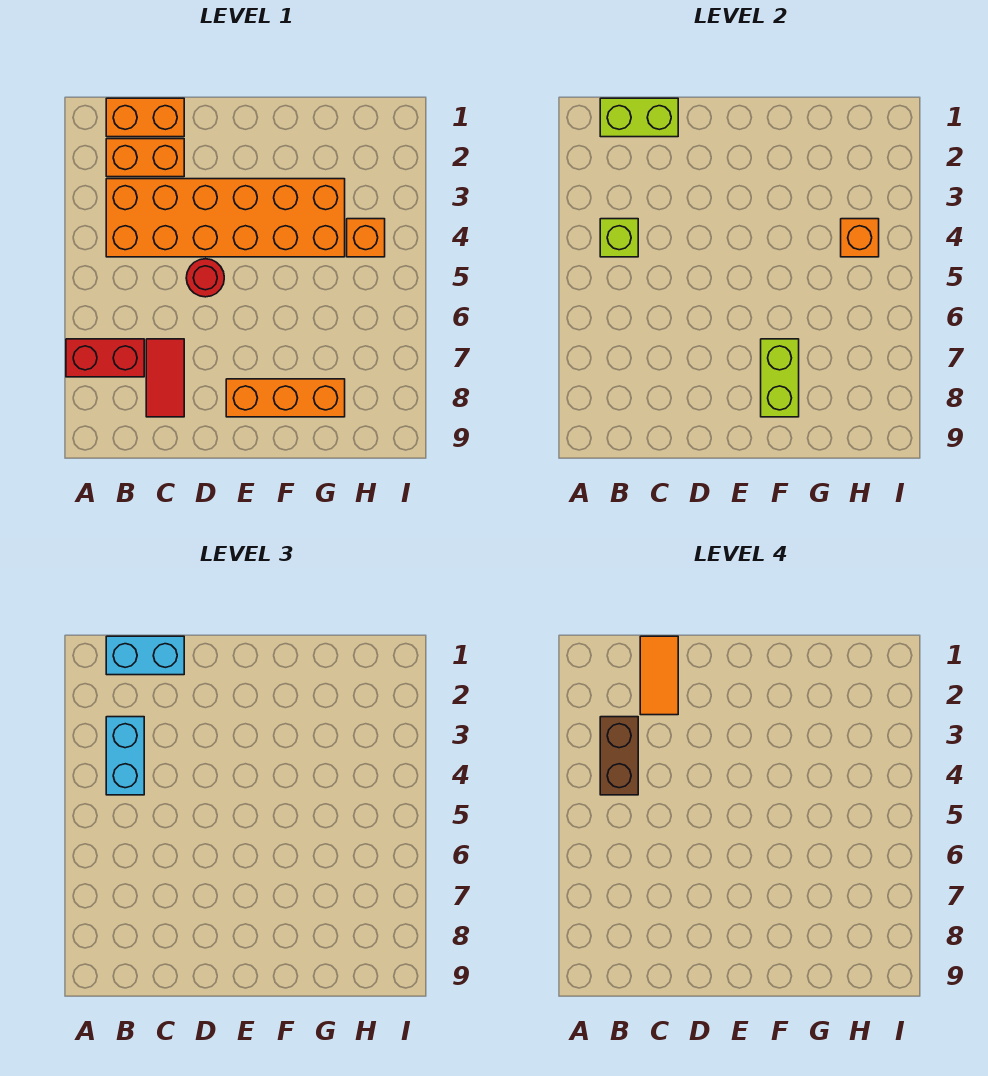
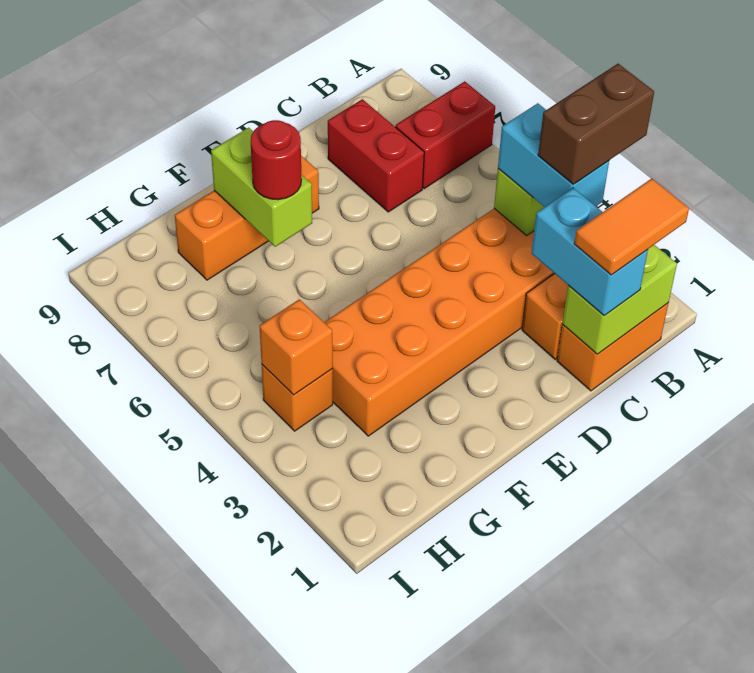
cyan 1x2 brick [106,636,184,675] -> cyan 1x2 brick turned to [531,188,648,316]
brown 1x2 brick [600,717,638,795] -> brown 1x2 brick turned to [538,64,654,184]
orange 1x2 tile [640,636,678,715] -> orange 1x2 tile turned to [574,178,689,275]
red 1x2 tile [146,339,184,417] -> red 1x2 brick [328,99,424,212]
red 1x1 round brick [186,259,224,297] -> red 1x1 round brick moved to [251,120,302,200]

